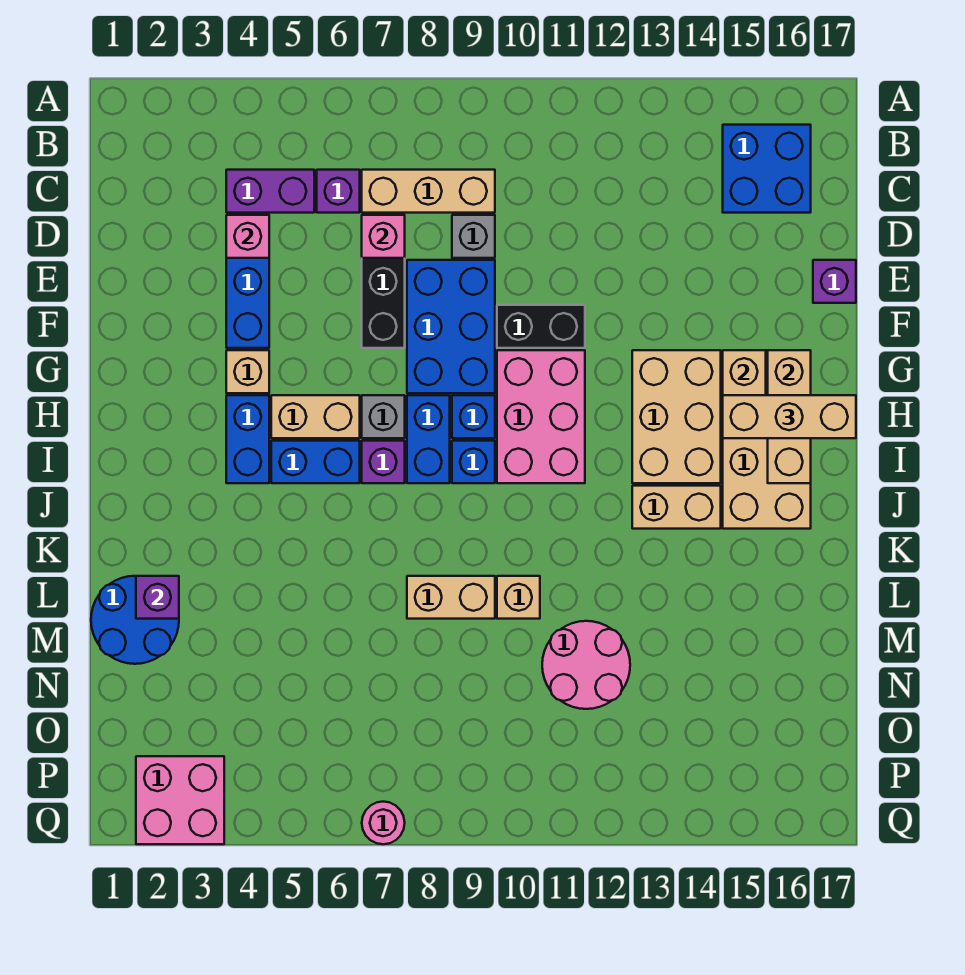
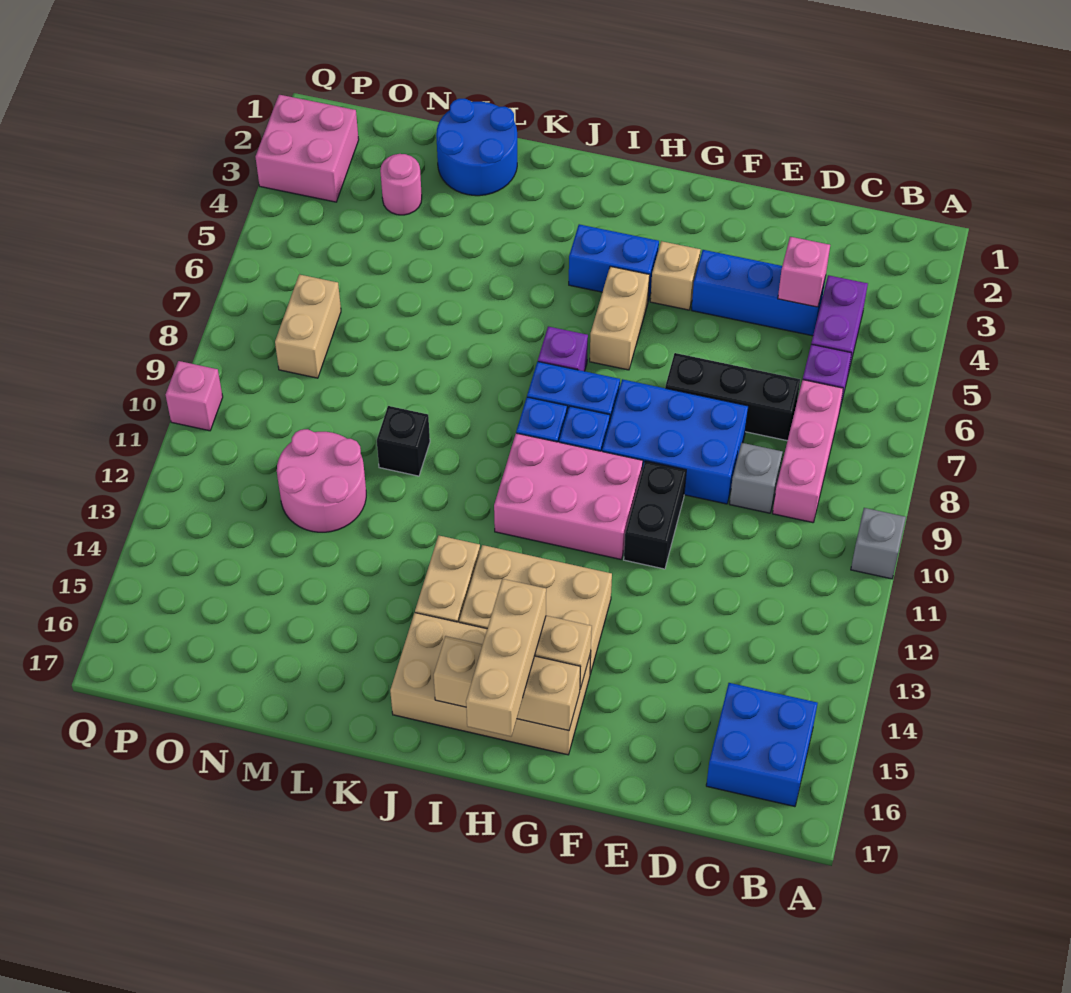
tan 1x3 brick [362,170,495,213] -> pink 1x3 brick [773,380,843,523]
pink 1x1 brick [362,215,405,258] -> pink 1x1 brick moved to [166,361,223,431]
purple 1x1 brick [813,260,856,303] -> none
grey 1x1 brick [362,395,405,438] -> grey 1x1 brick moved to [851,508,906,579]
blue 1x2 brick [271,441,360,483] -> none
purple 1x1 brick [136,576,179,619] -> none
tan 1x2 brick [407,576,495,619] -> tan 1x2 brick moved to [275,274,341,378]
tan 1x1 brick [497,576,540,619] -> black 1x1 brick [377,406,430,476]
pink 1x1 round brick [362,802,405,844] -> pink 1x1 round brick moved to [380,154,422,215]

